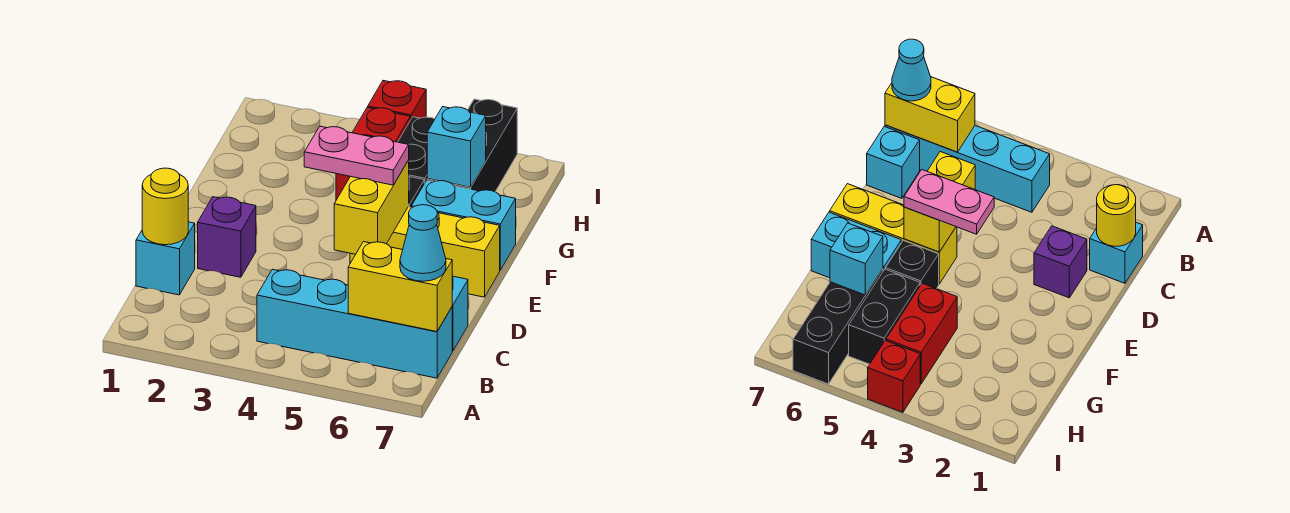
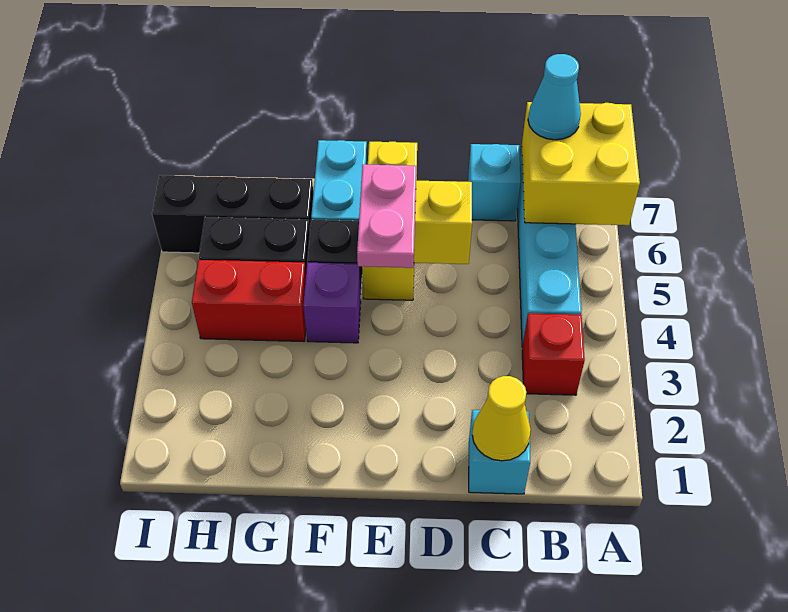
yellow 1x2 brick [348,242,452,332] -> yellow 2x2 brick [522,102,640,225]
yellow 1x1 round brick [142,168,188,245] -> yellow 1x1 cone [472,376,531,461]
purple 1x1 brick [198,197,256,277] -> purple 1x1 brick moved to [303,263,361,343]
cyan 1x1 brick [427,107,486,187] -> none
red 1x1 brick [368,81,426,120] -> red 1x1 brick moved to [522,313,585,395]

